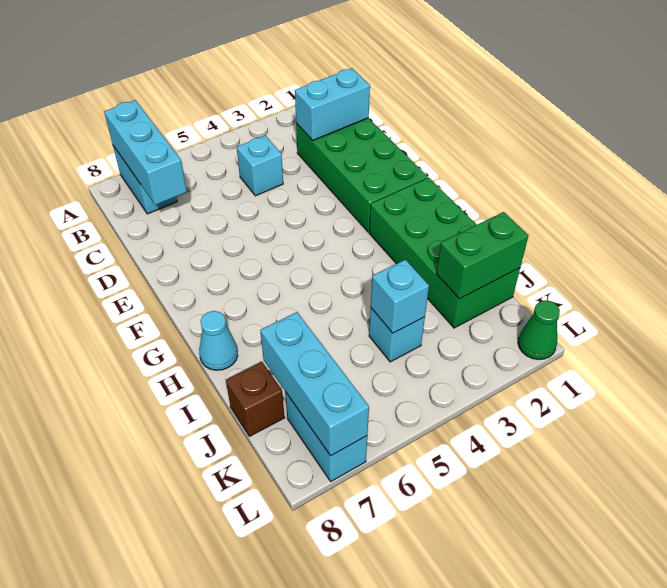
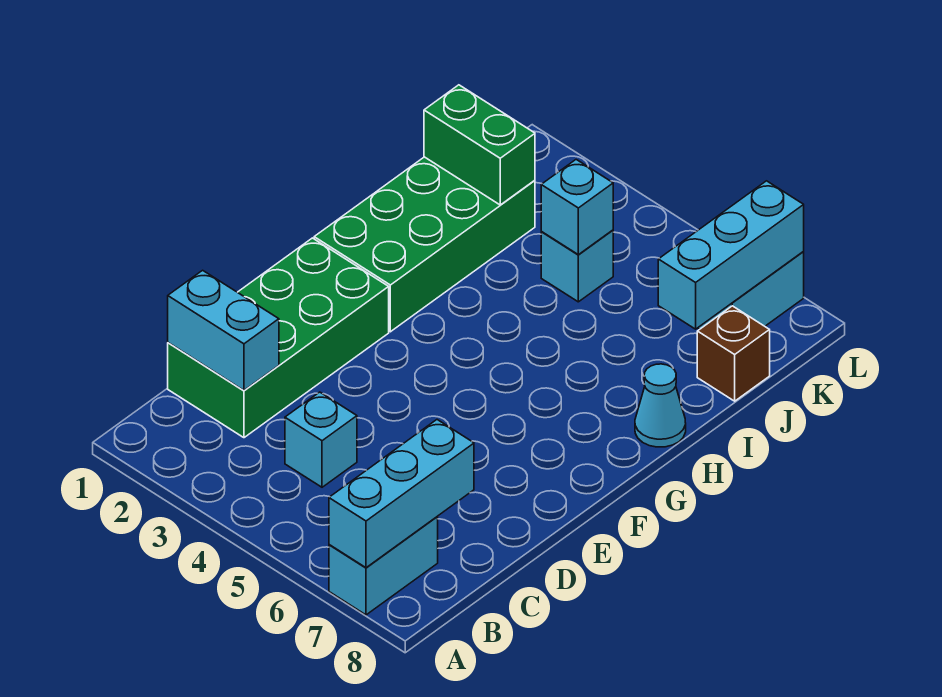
green 1x1 cone [518,301,560,359] -> none

